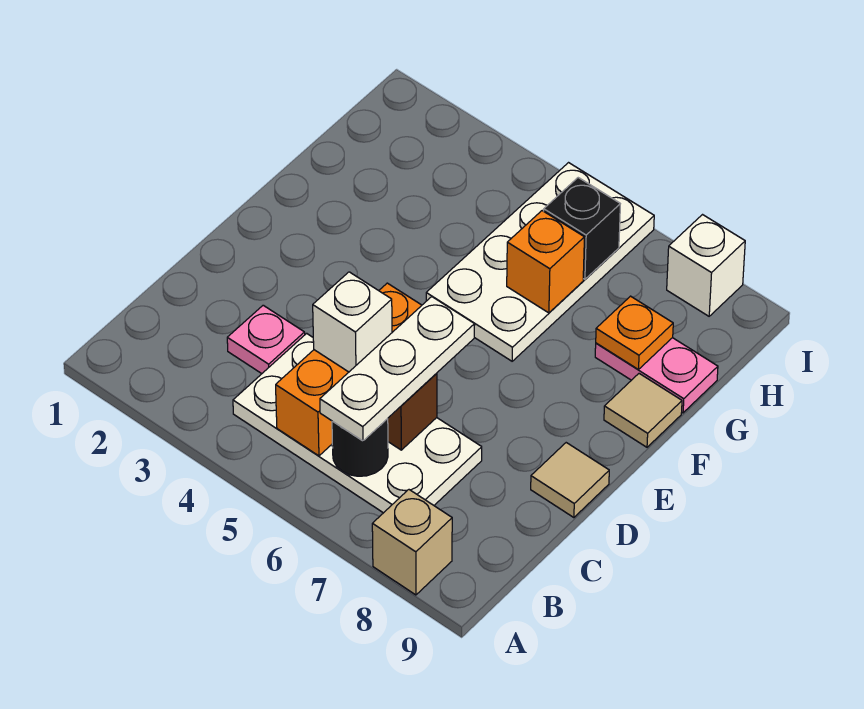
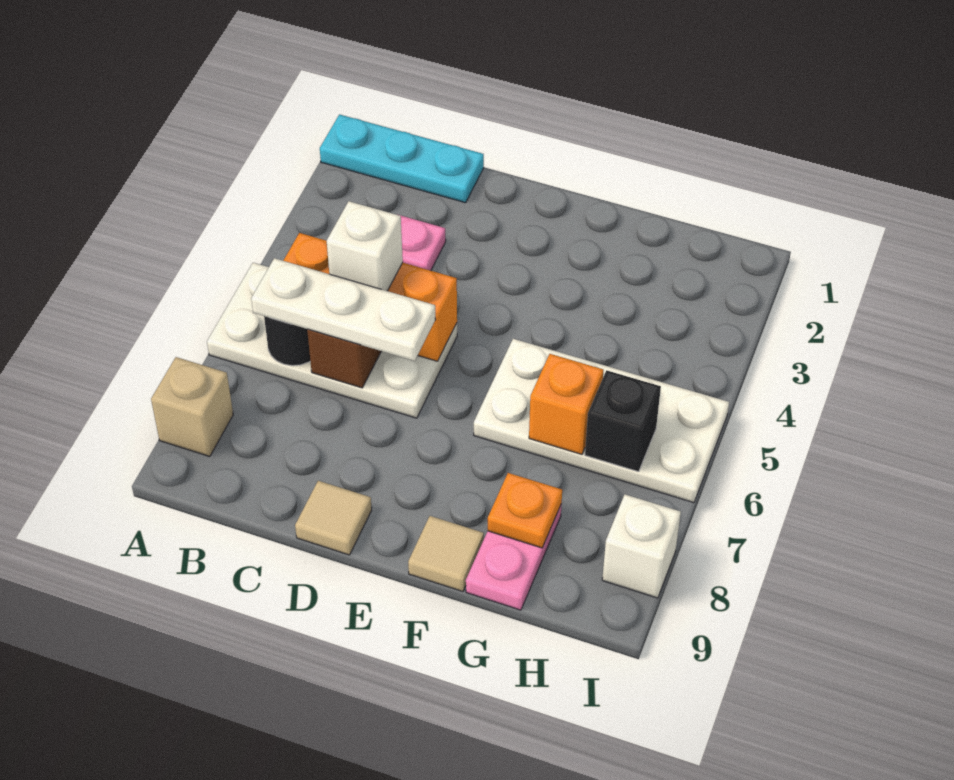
none -> cyan 1x3 plate [320,115,484,203]
white 2x4 plate [233,333,482,513] -> white 2x4 plate turned to [207,263,457,418]

